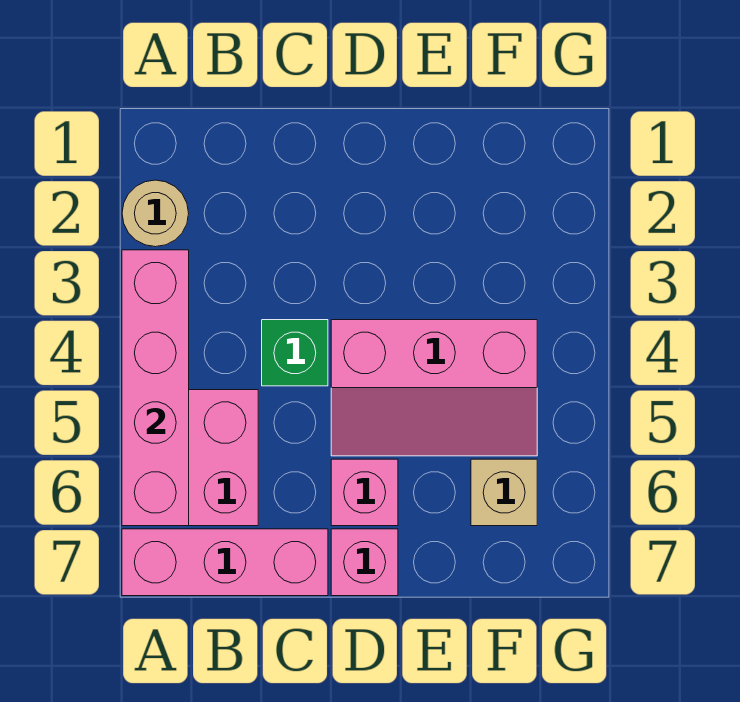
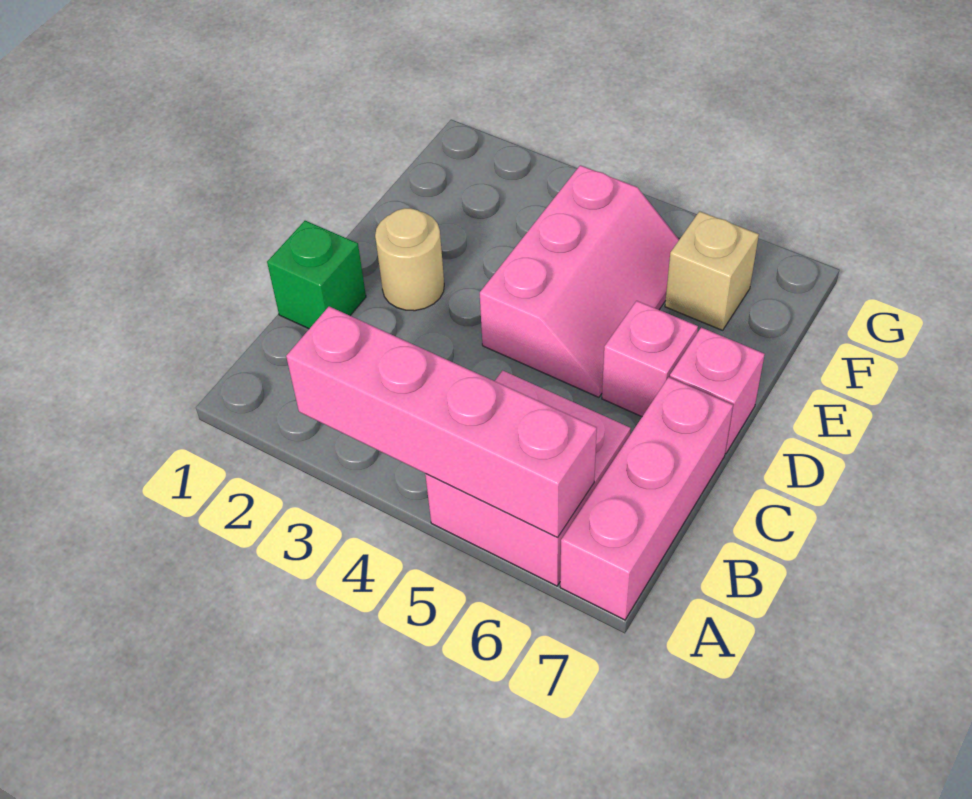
tan 1x1 round brick [122,180,189,247] -> tan 1x1 round brick moved to [375,208,444,311]
green 1x1 brick [262,320,328,386] -> green 1x1 brick moved to [267,221,366,329]

